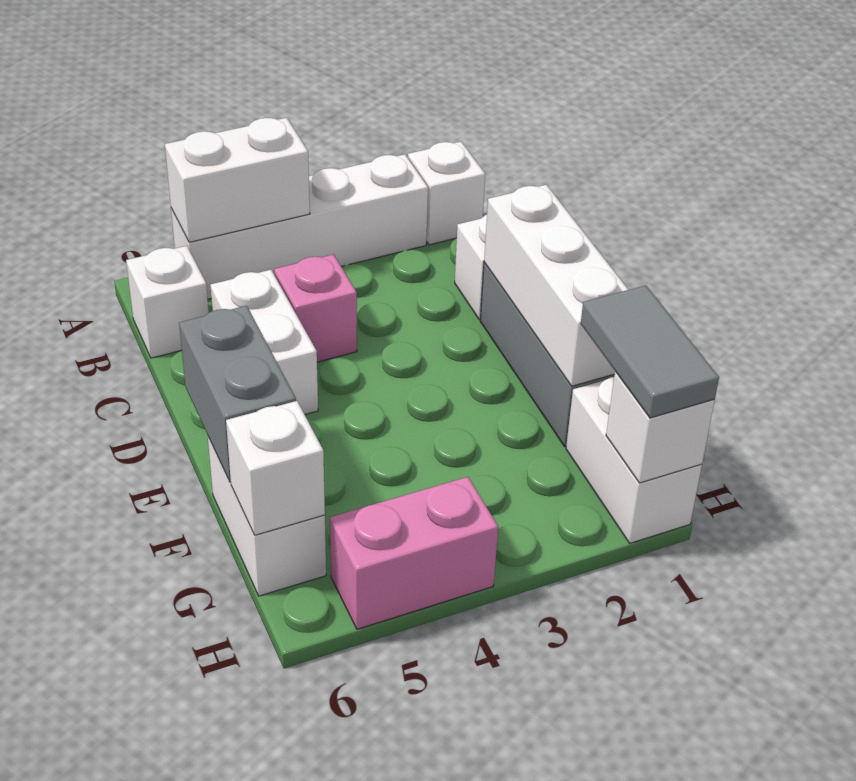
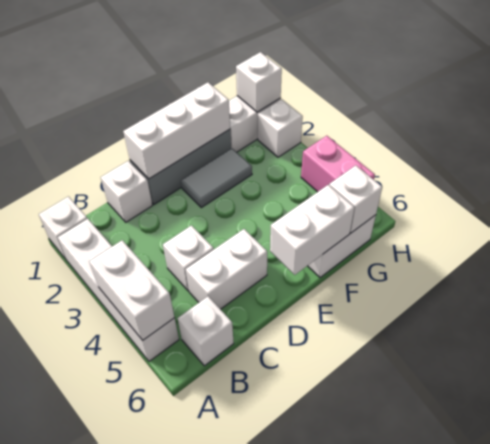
pink 1x1 brick [274,254,357,362] -> white 1x1 brick [163,225,214,291]
grey 1x2 brick [179,306,296,482] -> white 1x2 brick [270,185,355,275]
grey 1x2 tile [581,285,719,418] -> grey 1x2 tile moved to [181,149,252,208]
none -> white 1x1 brick [258,99,303,157]

